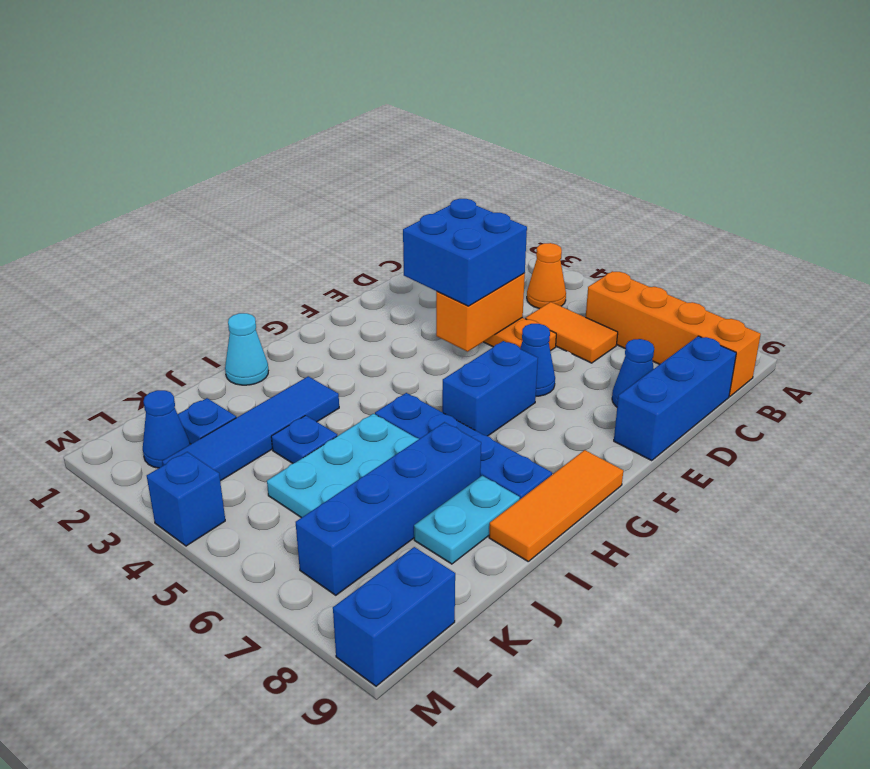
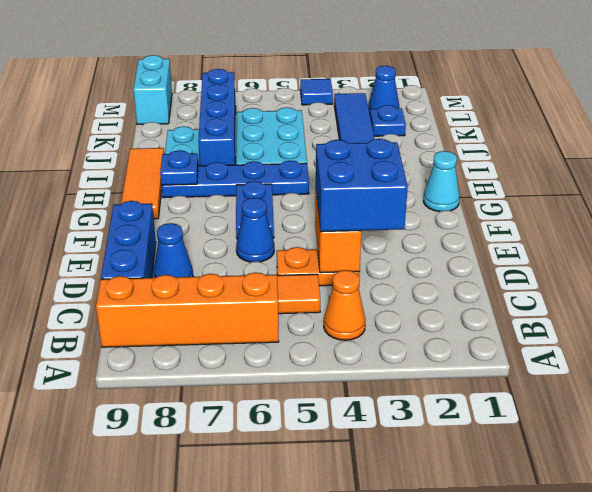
blue 1x2 brick [442,341,538,436] -> blue 1x2 plate [236,181,274,239]
cyan 1x1 cone [225,313,268,385] -> cyan 1x1 cone moved to [423,151,459,211]
blue 1x1 plate [271,415,337,463] -> blue 1x1 plate moved to [160,150,198,185]
blue 1x2 brick [333,547,455,686] -> cyan 1x2 brick [133,55,172,124]
blue 1x1 brick [147,452,225,546] -> blue 1x1 tile [300,79,333,105]

